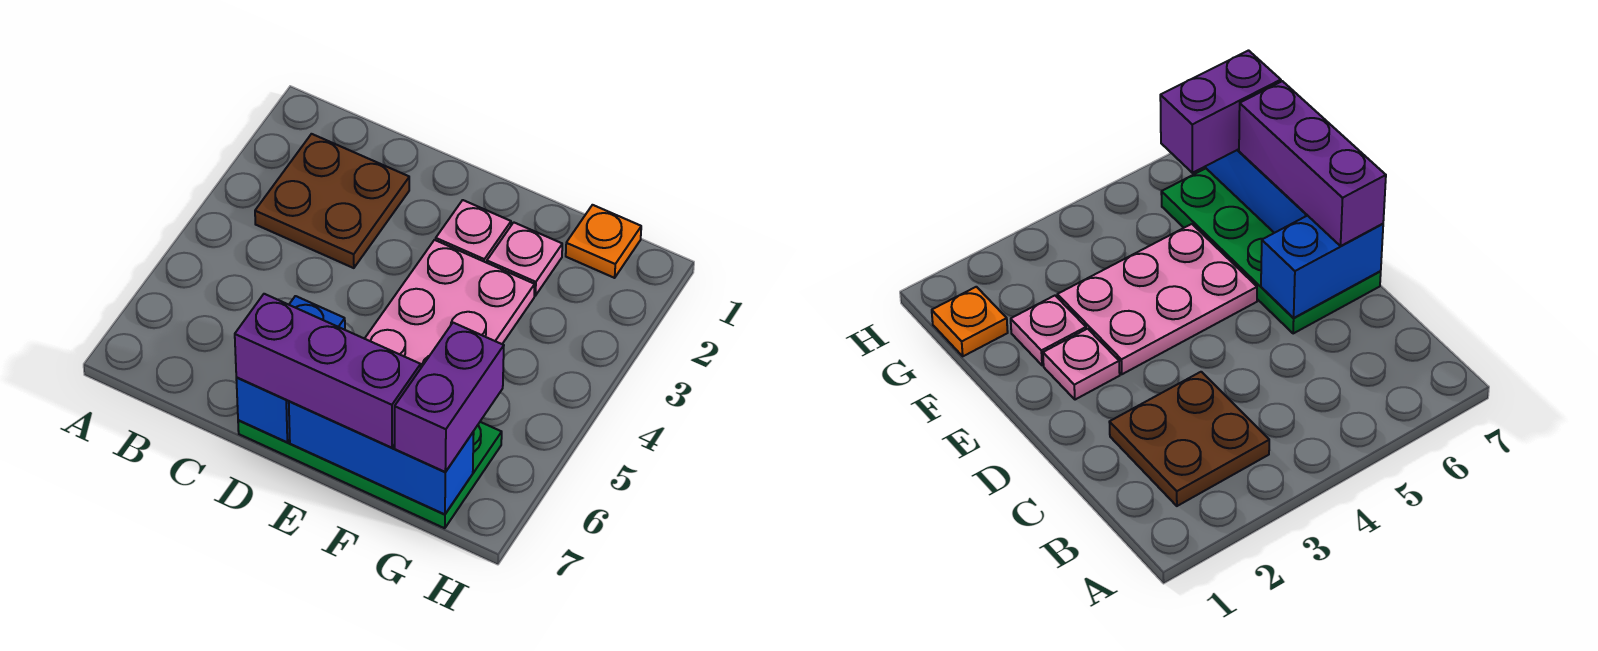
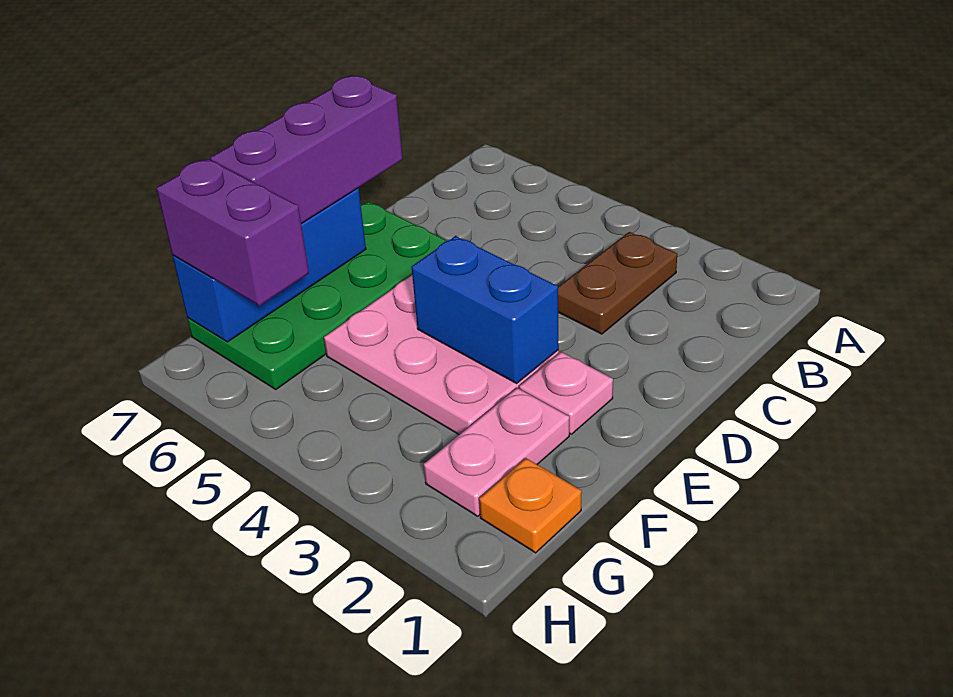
brown 2x2 plate [255,134,409,268] -> brown 1x2 plate [558,232,677,334]
blue 1x2 brick [236,296,345,442] -> blue 1x2 brick moved to [412,236,559,384]
pink 1x1 plate [487,222,562,296] -> pink 1x2 plate [424,388,569,516]

